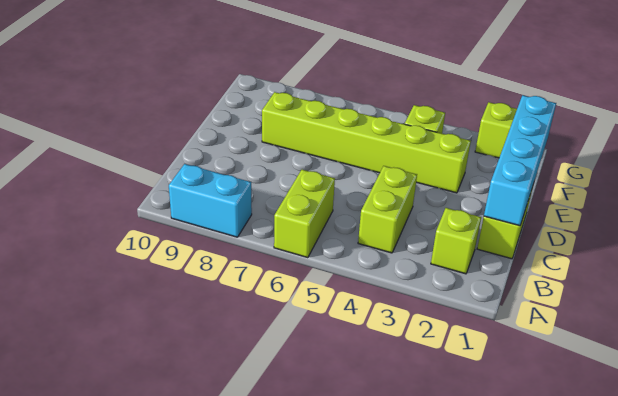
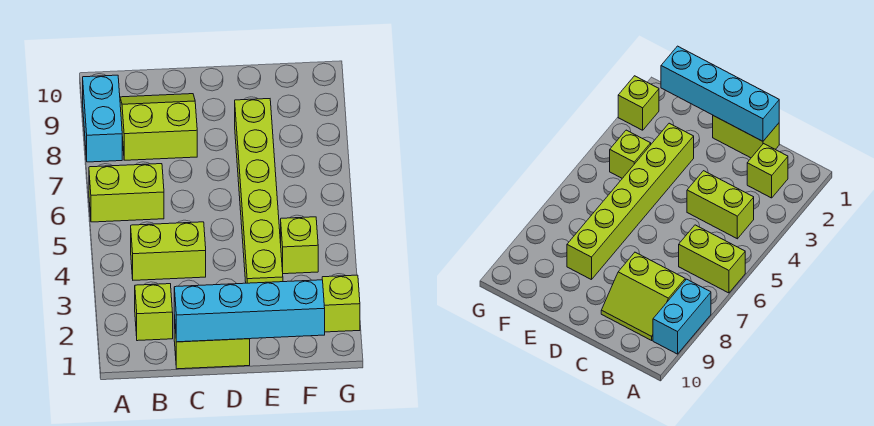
none -> lime 2x2 slope [120,94,197,160]

